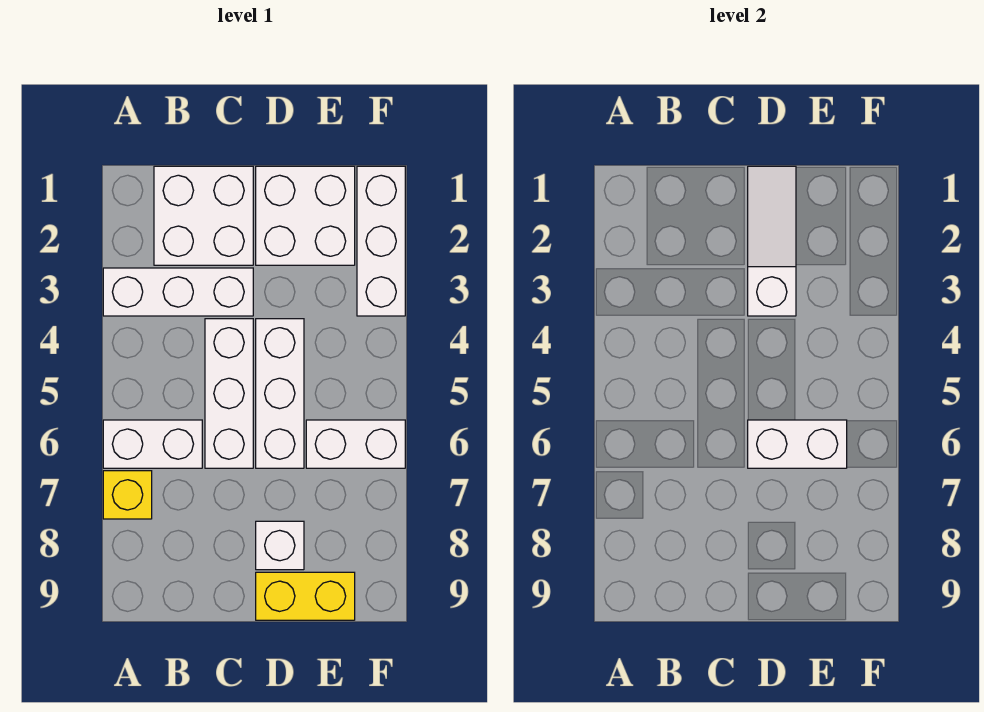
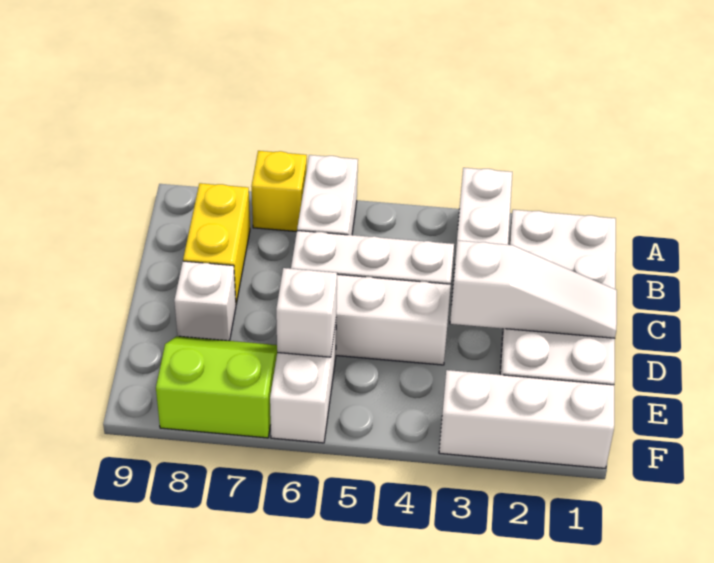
white 1x2 brick [748,420,847,468] -> white 1x1 brick [276,268,337,357]
yellow 1x2 brick [256,572,355,620] -> yellow 1x2 brick moved to [183,183,250,304]
none -> lime 2x2 slope [156,336,277,438]

